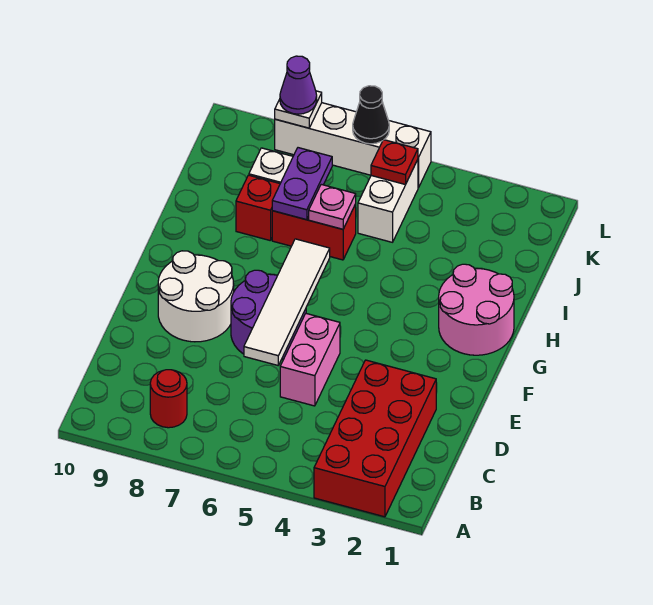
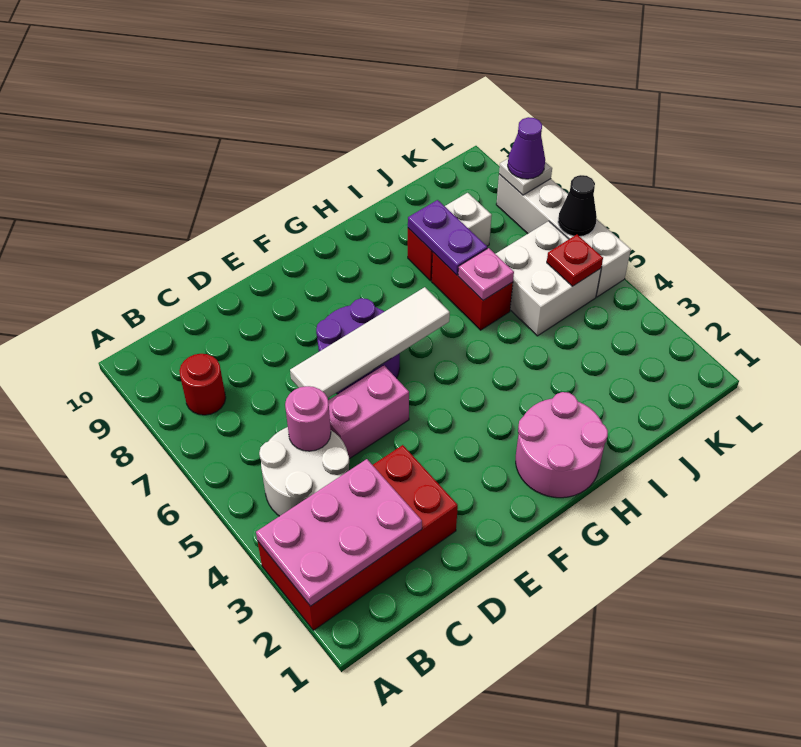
none -> pink 2x3 plate [256,459,422,606]
none -> pink 1x1 round brick [285,386,331,451]
white 2x2 round brick [158,251,234,342] -> white 2x2 round brick moved to [259,427,349,516]
purple 1x2 plate [272,148,332,220] -> purple 1x2 plate turned to [408,200,487,275]
white 1x2 brick [358,160,418,242] -> white 2x2 brick [496,221,601,336]

